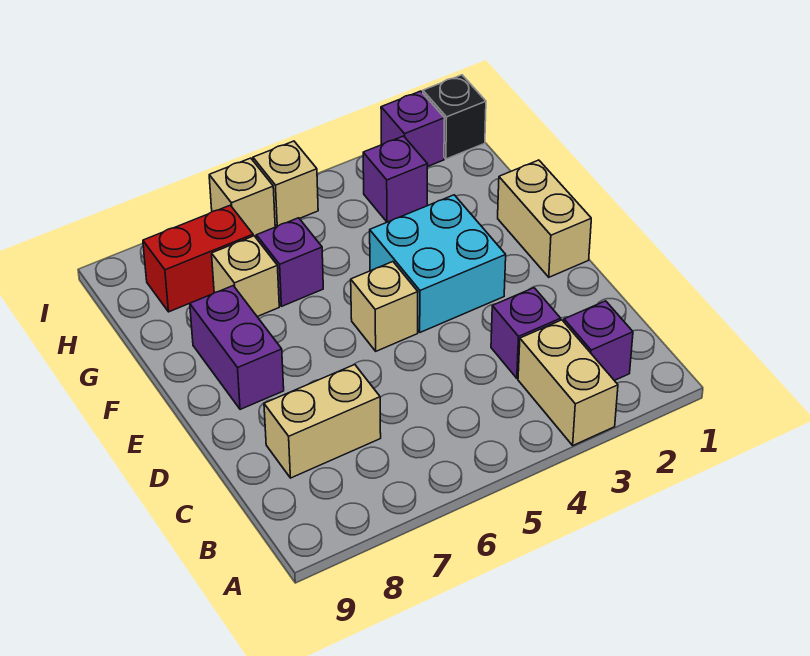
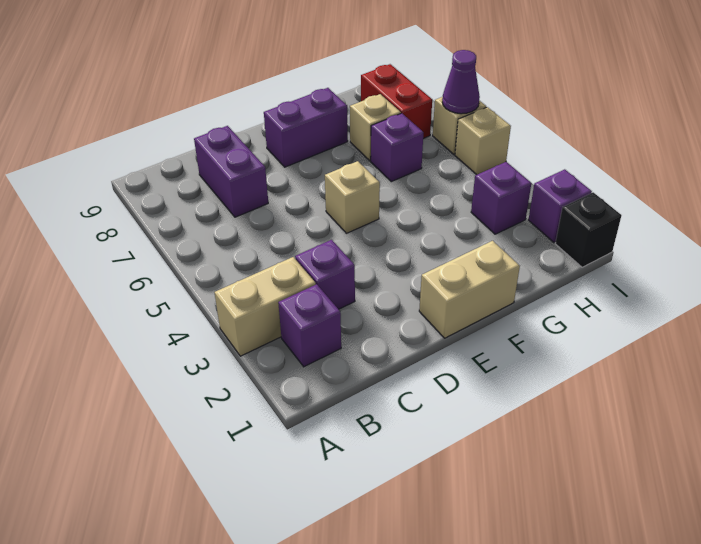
tan 1x2 brick [264,365,381,478] -> purple 1x2 brick [194,126,268,217]
cyan 2x2 brick [370,195,506,332] -> none
none -> purple 1x1 cone [442,50,480,114]

